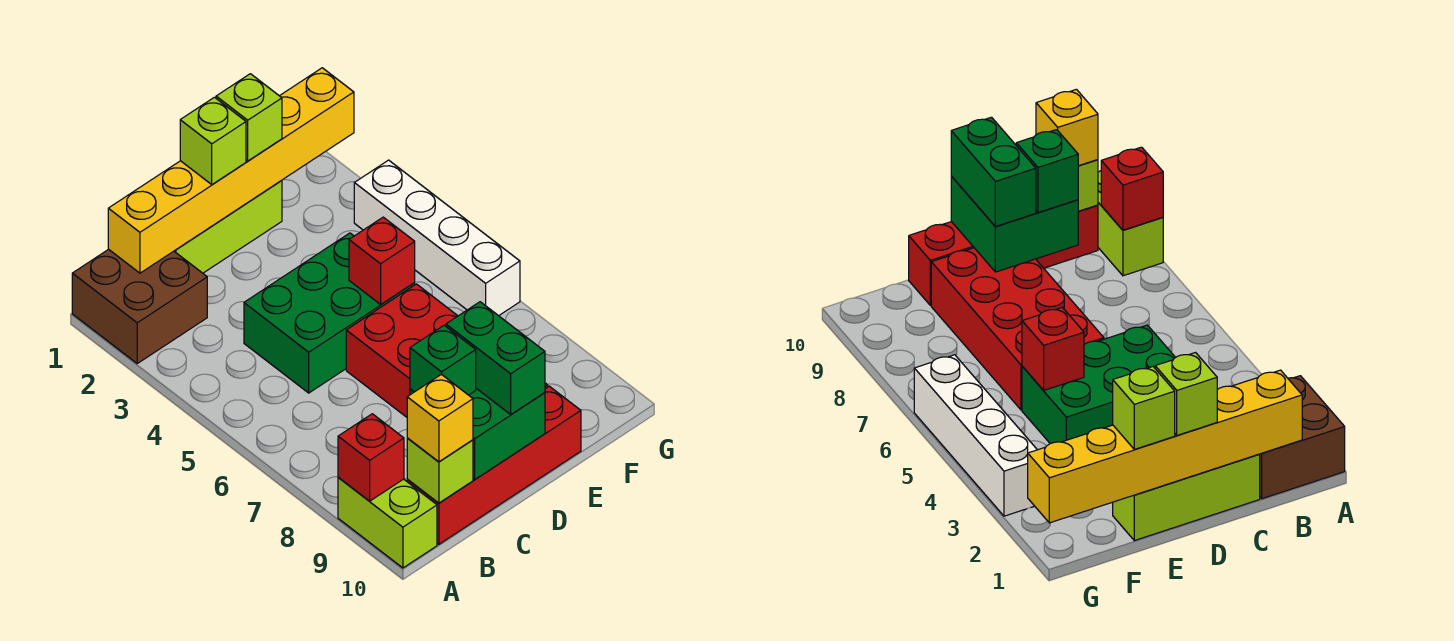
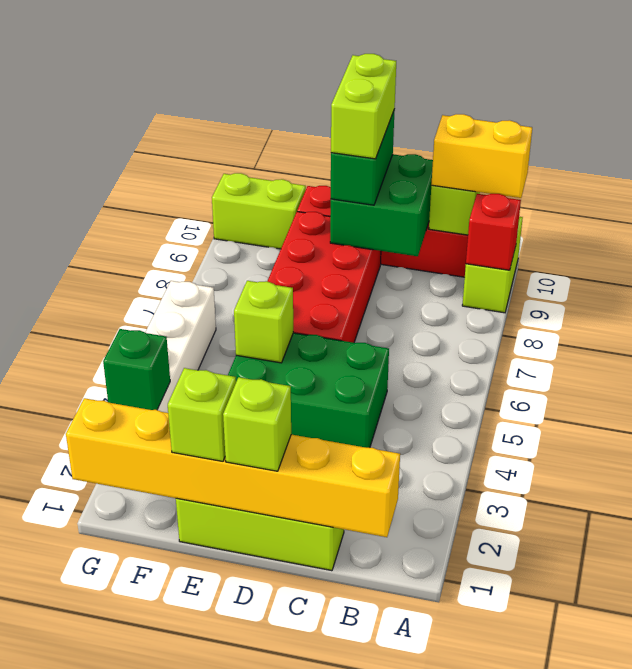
brown 2x2 brick [72,249,207,363] -> none
yellow 1x1 brick [407,374,473,462] -> yellow 1x2 brick [431,114,532,198]
green 1x1 brick [410,325,476,395] -> green 1x1 brick moved to [103,329,170,410]
none -> lime 1x2 brick [331,54,396,159]
red 1x1 brick [349,217,415,304] -> lime 1x1 brick [234,281,293,363]
none -> lime 1x2 brick [212,173,306,249]

